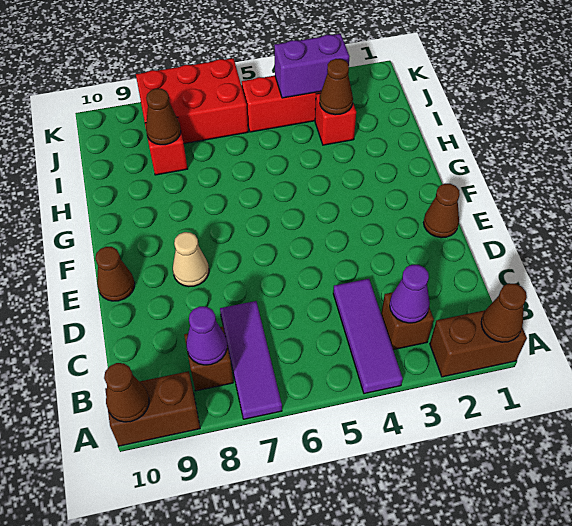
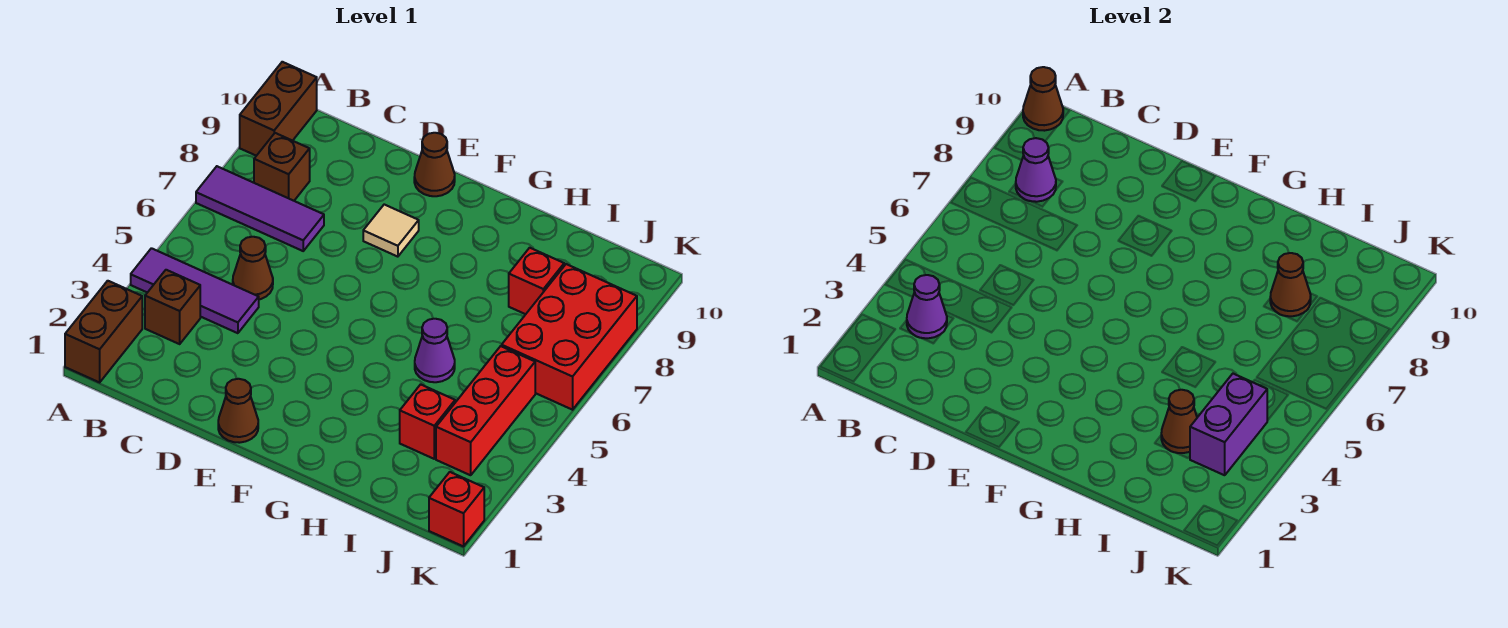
brown 1x1 cone [481,283,527,342] -> brown 1x1 cone moved to [233,237,273,299]
tan 1x1 cone [173,232,209,287] -> tan 1x1 tile [363,205,419,257]
none -> purple 1x1 cone [415,319,455,382]
none -> red 1x1 brick [429,472,484,546]

